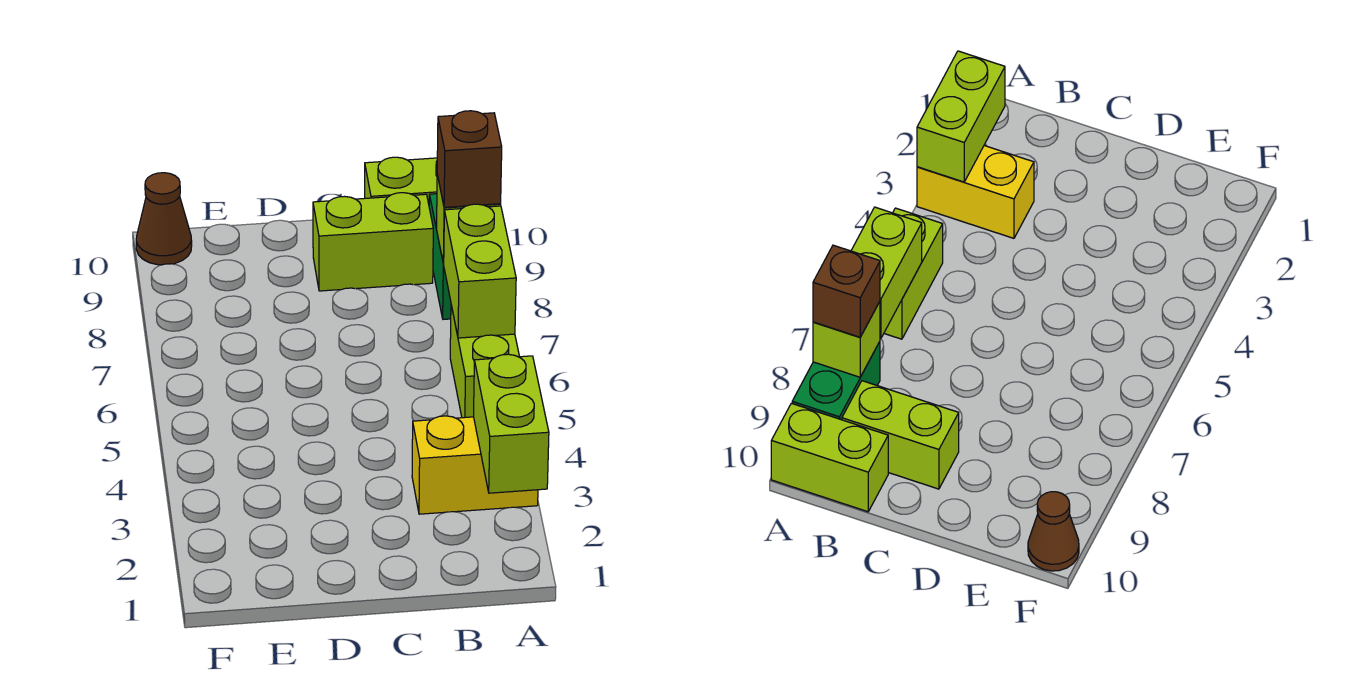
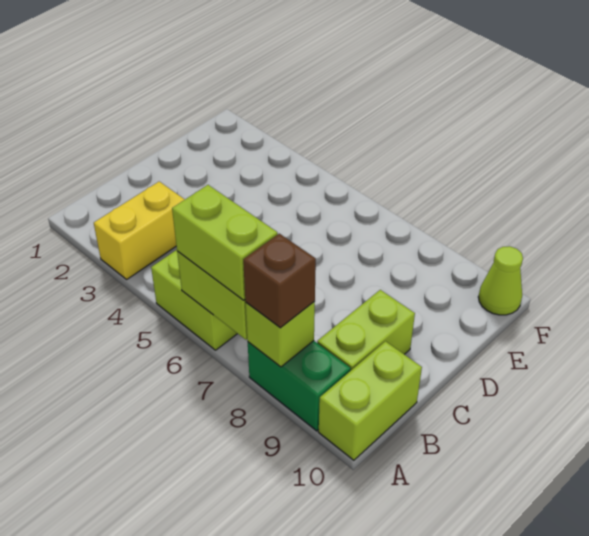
lime 1x2 brick [474,354,549,493] -> lime 1x2 brick moved to [172,185,278,300]
brown 1x1 cone [136,173,192,265] -> lime 1x1 cone [478,246,523,315]

